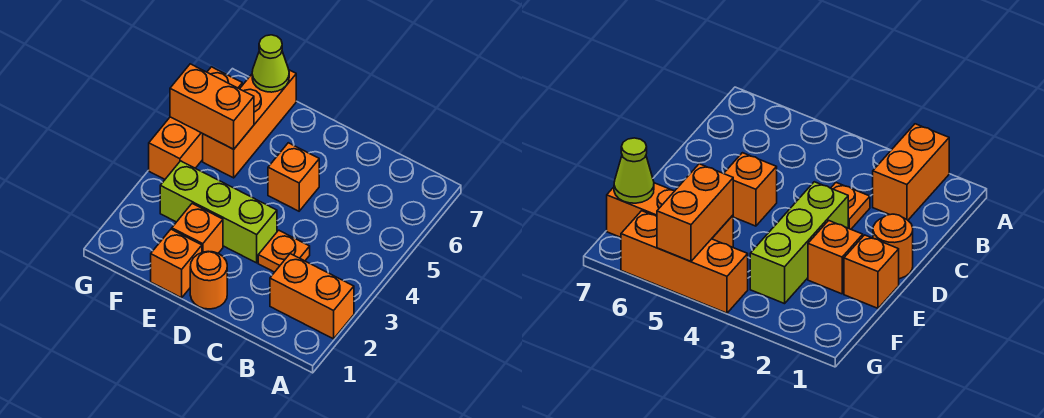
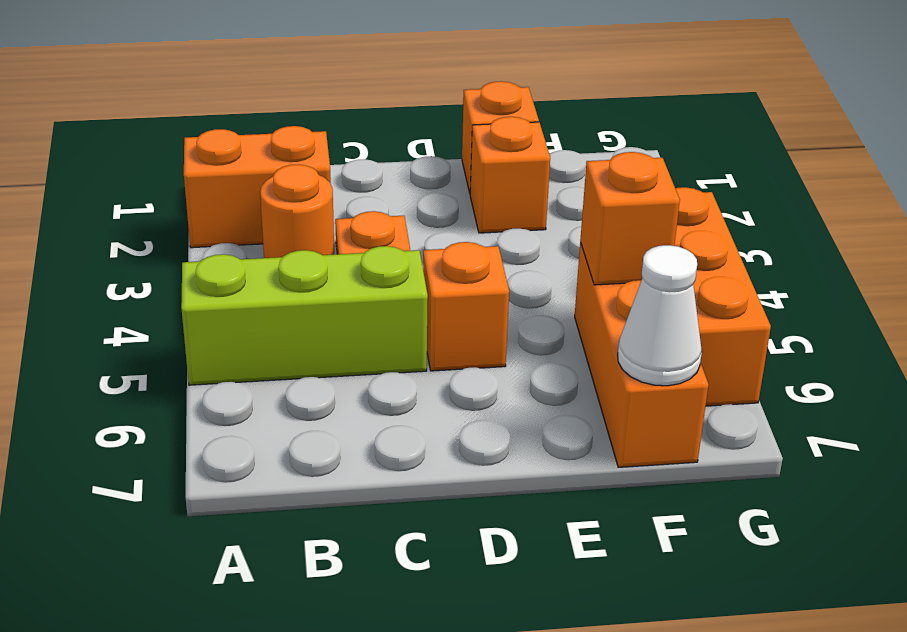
orange 1x1 round brick [190,251,227,309] -> orange 1x1 round brick moved to [260,164,334,258]
lime 1x3 brick [160,161,277,263] -> lime 1x3 brick moved to [181,246,428,385]
orange 1x2 brick [170,64,254,149] -> orange 1x1 brick [580,152,680,285]
lime 1x1 cone [252,35,289,92] -> white 1x1 cone [618,245,702,386]

